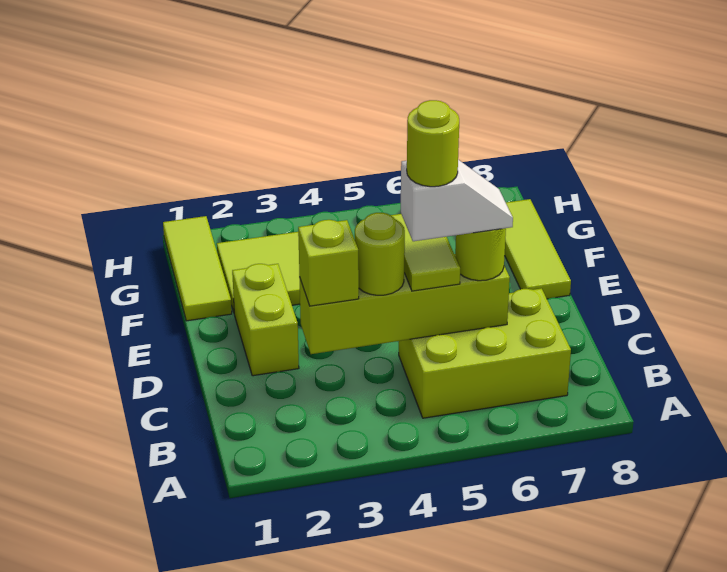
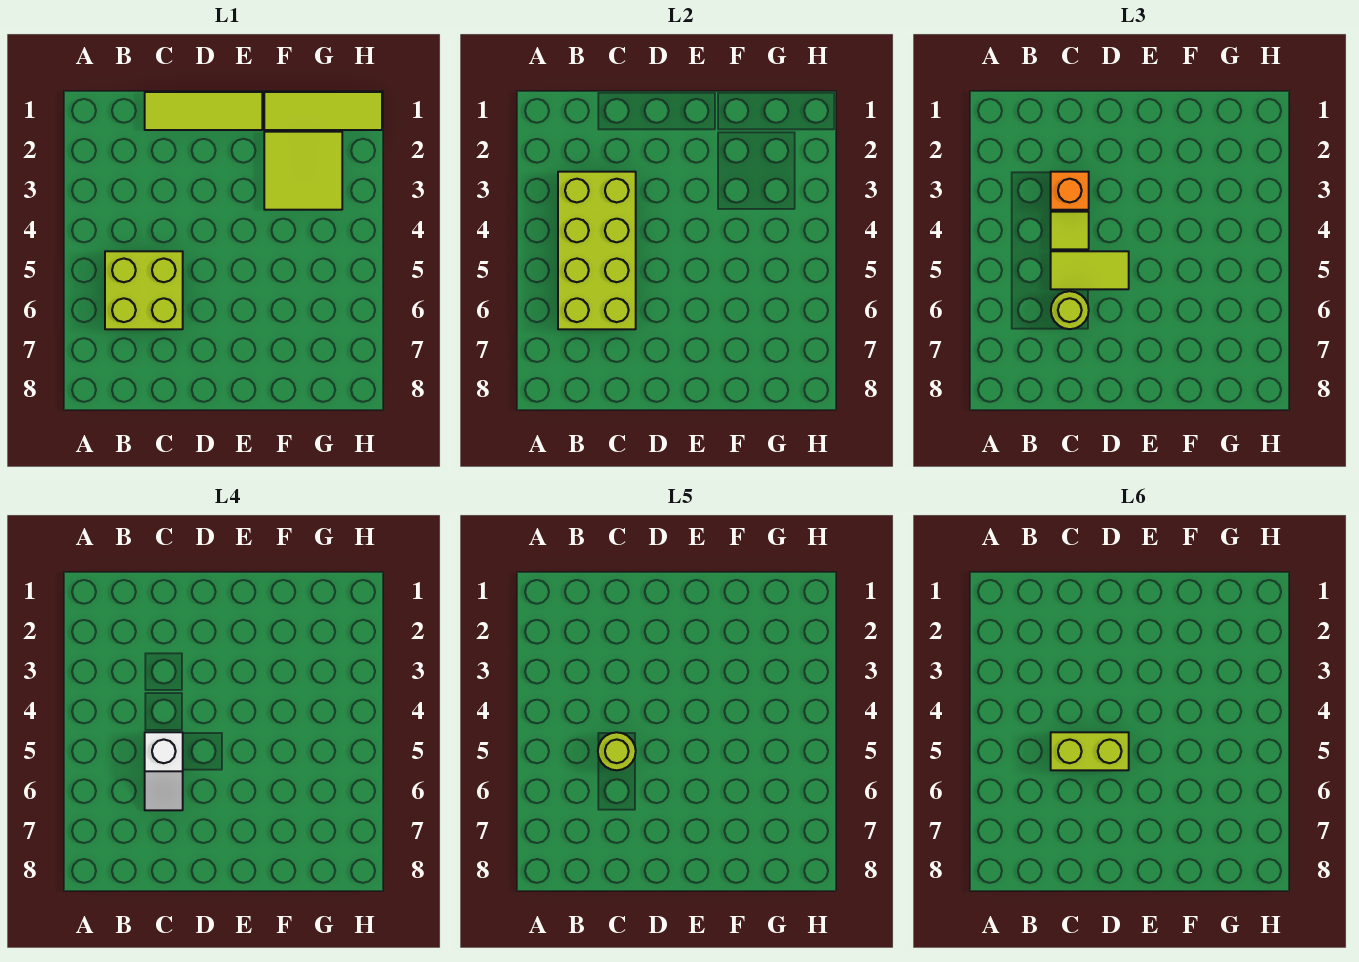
lime 2x3 brick [399,288,571,418] -> lime 2x2 brick [105,251,183,329]
lime 1x4 brick [299,254,510,354] -> lime 2x4 brick [558,172,636,329]
lime 1x1 brick [298,220,359,306] -> orange 1x1 brick [1051,172,1089,210]
lime 1x1 round brick [355,213,405,295] -> lime 1x1 tile [1051,212,1089,249]
lime 1x2 brick [232,264,299,376] -> lime 1x2 brick moved to [1051,732,1129,770]
lime 1x3 tile [505,199,571,299] -> lime 1x3 tile moved to [145,92,262,130]

